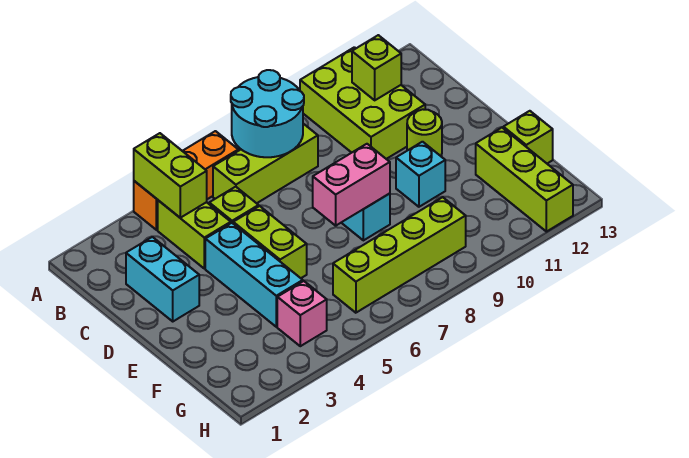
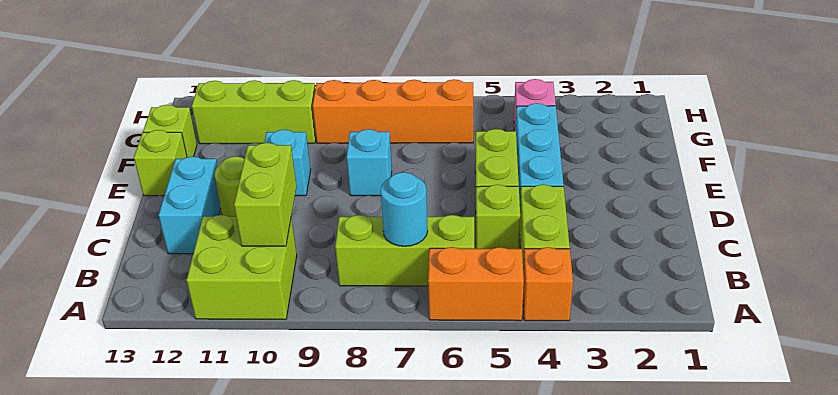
lime 1x2 brick [134,133,207,218] -> lime 1x2 brick moved to [234,143,296,246]
cyan 2x2 round brick [231,70,304,157] -> cyan 1x1 round brick [381,172,428,246]
lime 2x3 brick [300,47,425,159] -> lime 2x2 brick [186,215,297,320]
lime 1x1 brick [352,35,401,100] -> lime 1x1 brick moved to [134,130,187,196]
cyan 1x2 brick [126,237,199,321] -> cyan 1x2 brick moved to [159,156,221,254]
pink 1x2 brick [313,144,390,226] -> none
lime 1x3 brick [476,128,573,232] -> lime 1x3 brick turned to [192,80,316,144]
lime 1x4 brick [333,197,466,313] -> orange 1x4 brick [313,79,473,143]

